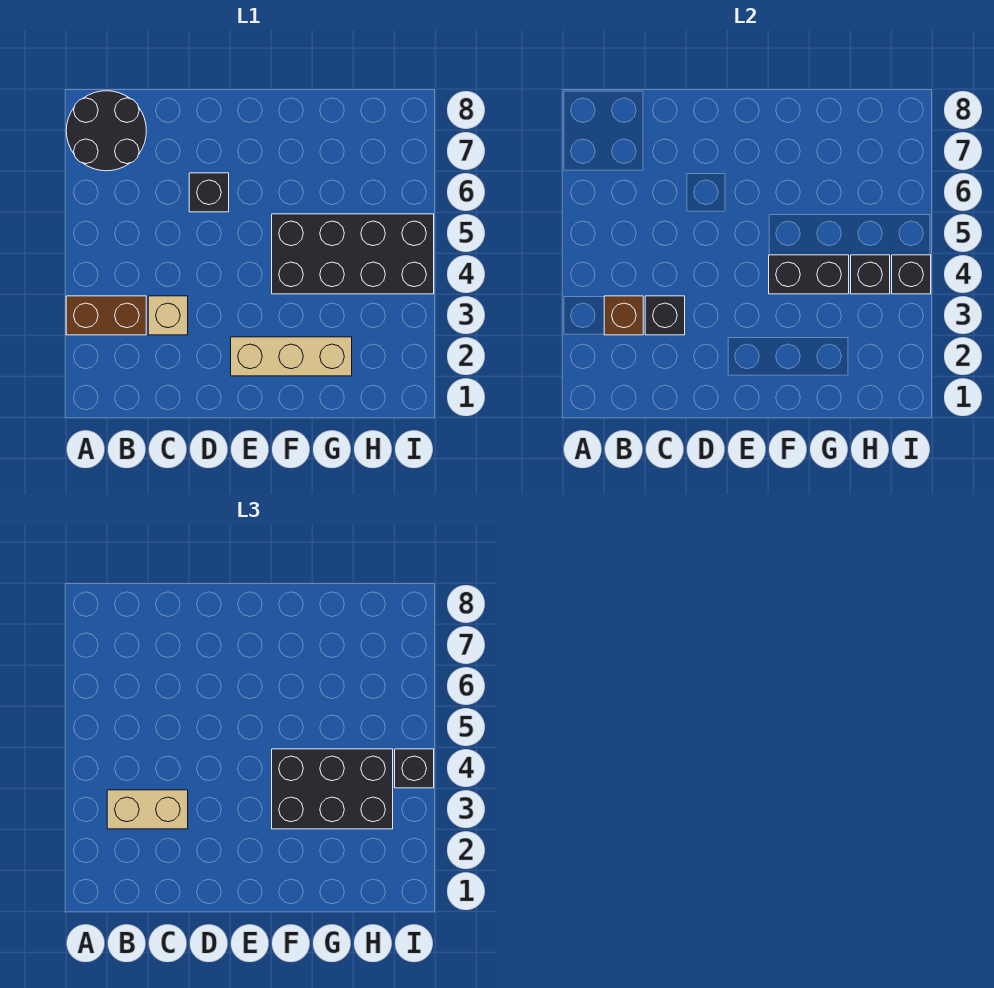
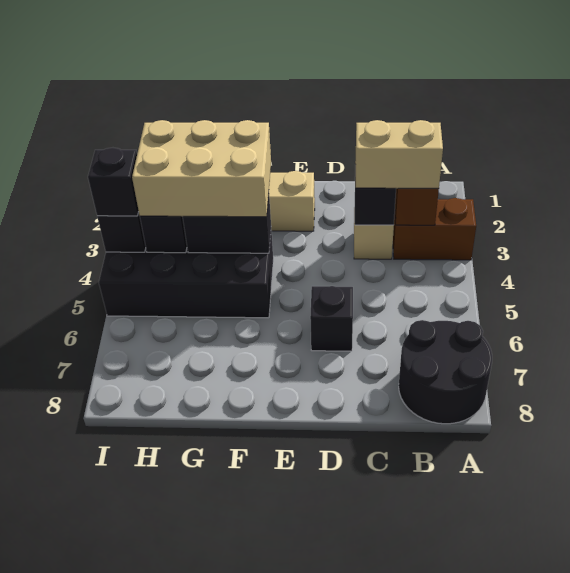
black 2x3 brick [272,749,393,829] -> tan 2x3 brick [132,120,271,217]

